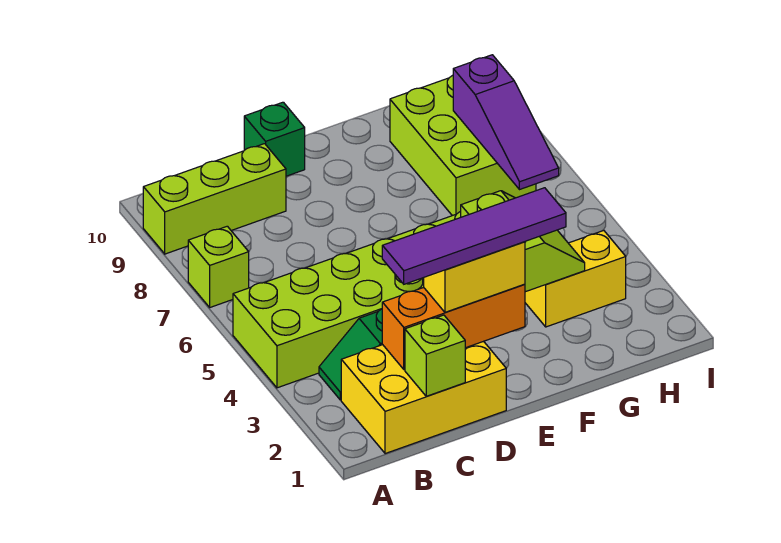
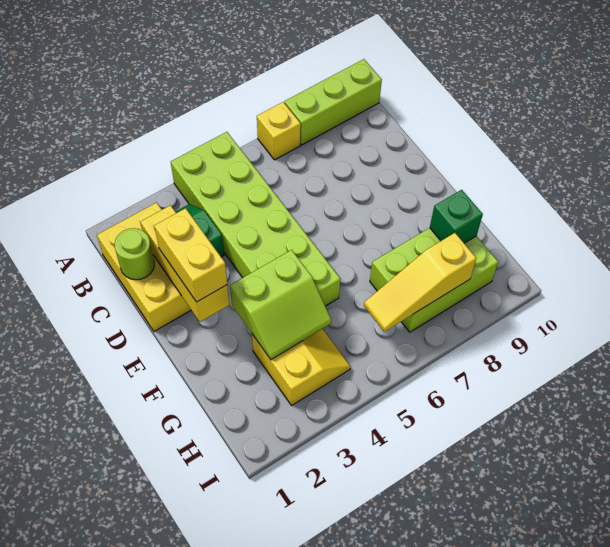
lime 1x1 brick [188,226,249,307] -> yellow 1x1 brick [257,102,301,160]
lime 1x3 brick [143,144,286,254] -> lime 1x3 brick turned to [284,59,382,145]
lime 1x1 brick [405,315,465,396] -> lime 1x1 round brick [115,228,154,280]
orange 1x3 brick [382,284,525,369] -> yellow 1x3 brick [140,205,230,322]
purple 1x4 tile [382,188,566,284] -> none
green 1x1 brick [244,102,305,176] -> green 1x1 brick moved to [430,190,483,243]
purple 1x3 slope [453,55,559,190] -> yellow 1x3 slope [364,233,476,332]

